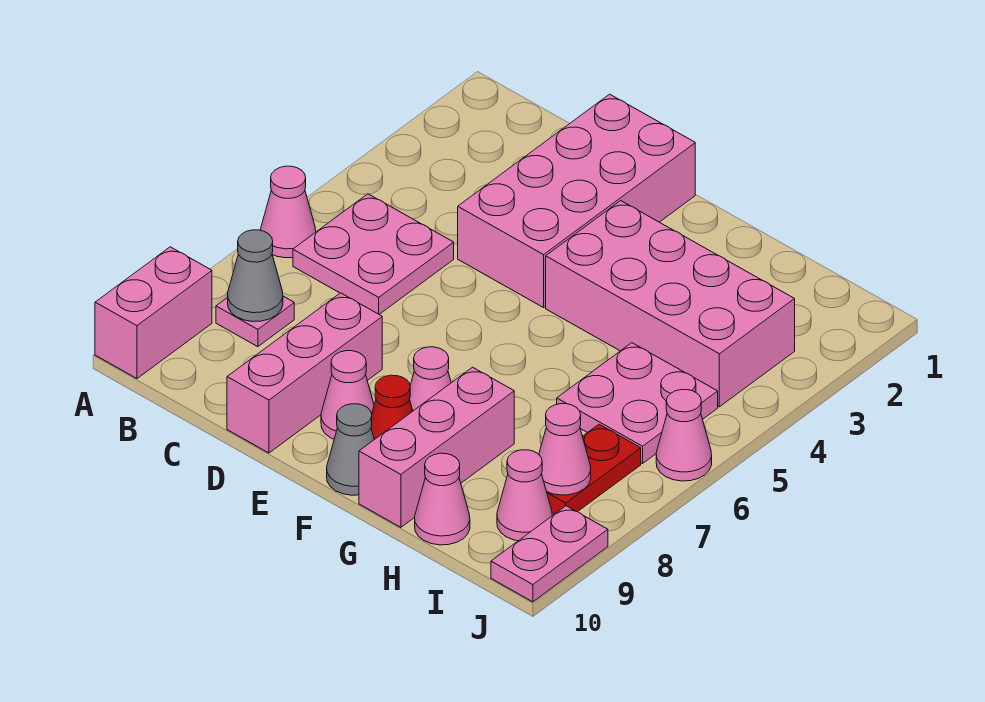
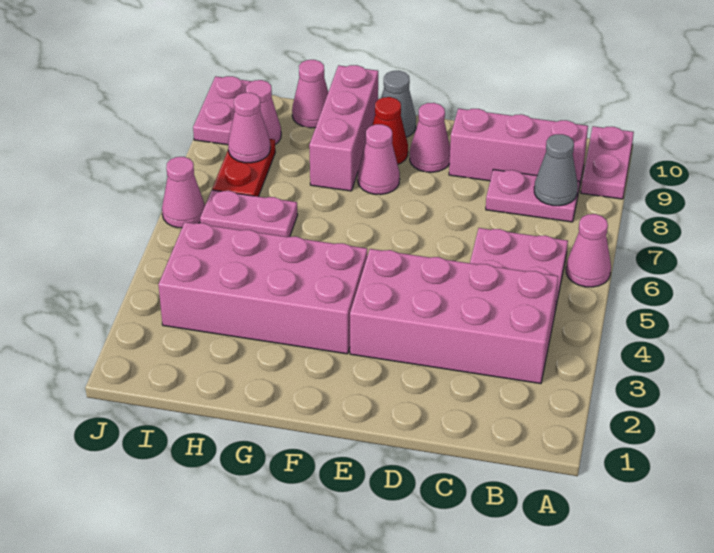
pink 1x2 brick [95,247,212,379] -> pink 1x2 plate [581,126,634,199]
pink 1x1 plate [216,296,294,347] -> pink 1x2 plate [486,169,580,222]
pink 2x4 brick [458,94,695,308] -> pink 2x4 brick turned to [350,249,558,384]
pink 1x3 brick [227,293,382,453] -> pink 1x3 brick turned to [449,109,588,193]
pink 2x2 plate [557,343,718,463] -> pink 1x2 plate [200,190,298,237]

